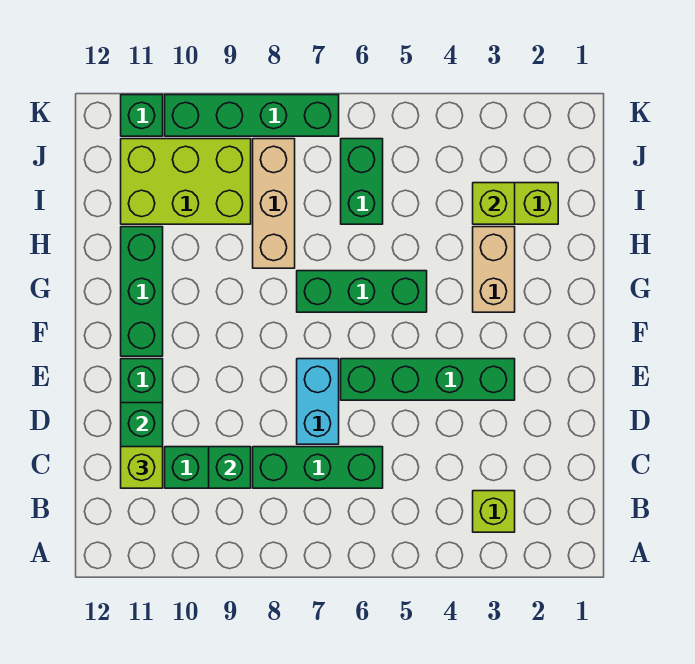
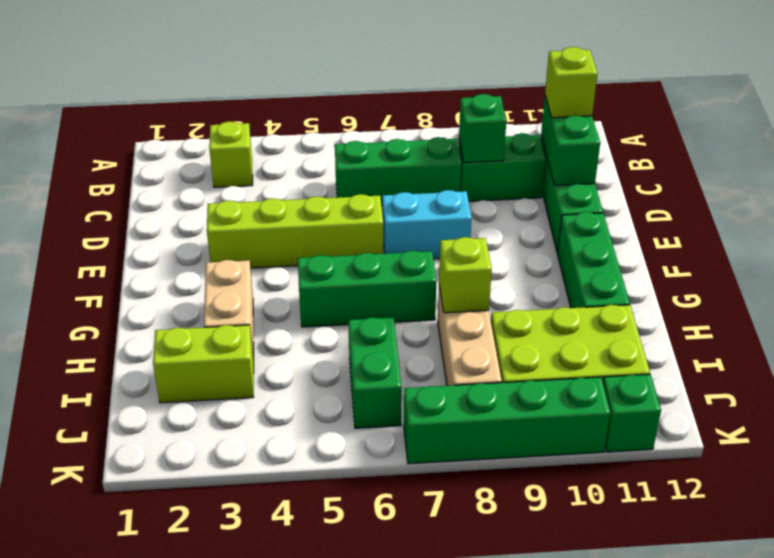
cyan 1x2 brick [297,359,339,444] -> cyan 1x2 brick turned to [382,190,472,259]
green 1x4 brick [341,359,515,400] -> lime 1x4 brick [207,194,383,268]
lime 1x1 brick [473,183,515,224] -> lime 1x1 brick moved to [439,237,492,313]

